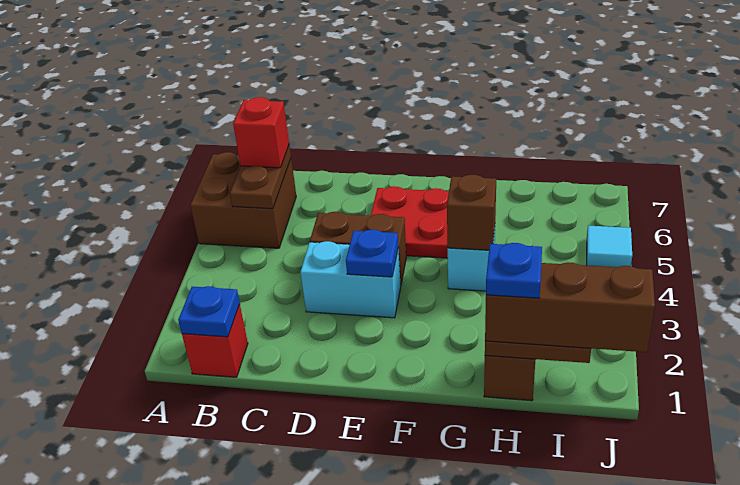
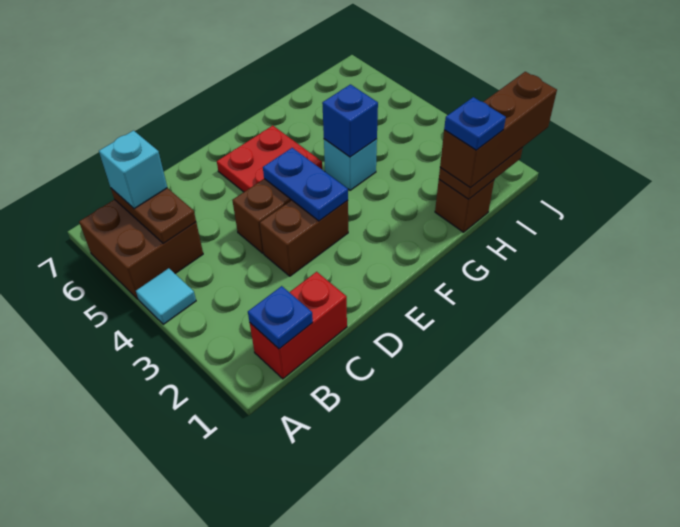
red 1x1 brick [182,304,248,377] -> red 1x2 brick [250,272,347,379]
red 1x1 brick [233,97,289,168] -> cyan 1x1 brick [99,131,167,209]
cyan 1x2 brick [300,241,401,318] -> brown 1x2 brick [260,200,348,276]
blue 1x1 plate [346,230,398,277] -> blue 1x2 plate [263,148,348,221]
brown 1x1 brick [447,175,496,250] -> blue 1x1 brick [322,84,378,157]
cyan 1x1 tile [587,226,632,267] -> cyan 1x1 tile moved to [136,268,196,324]

